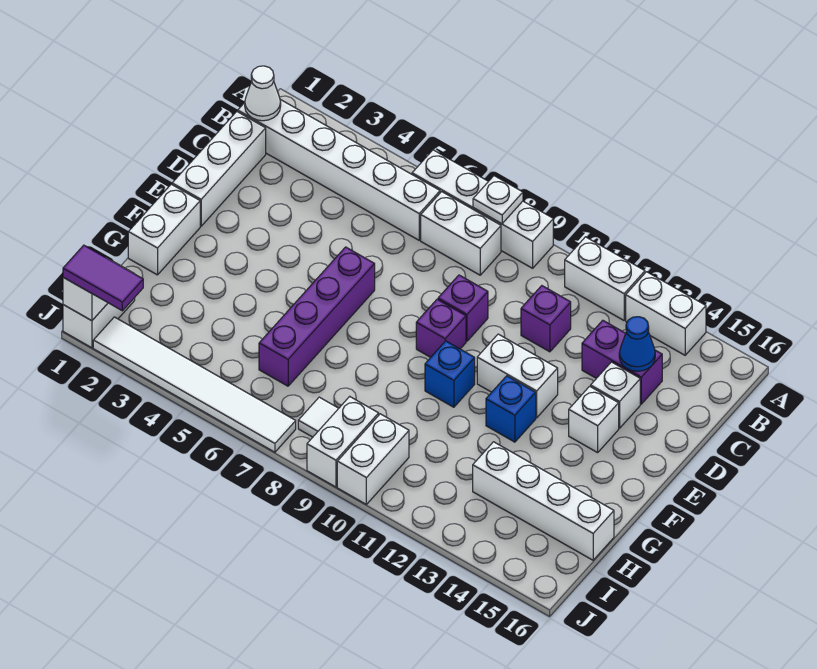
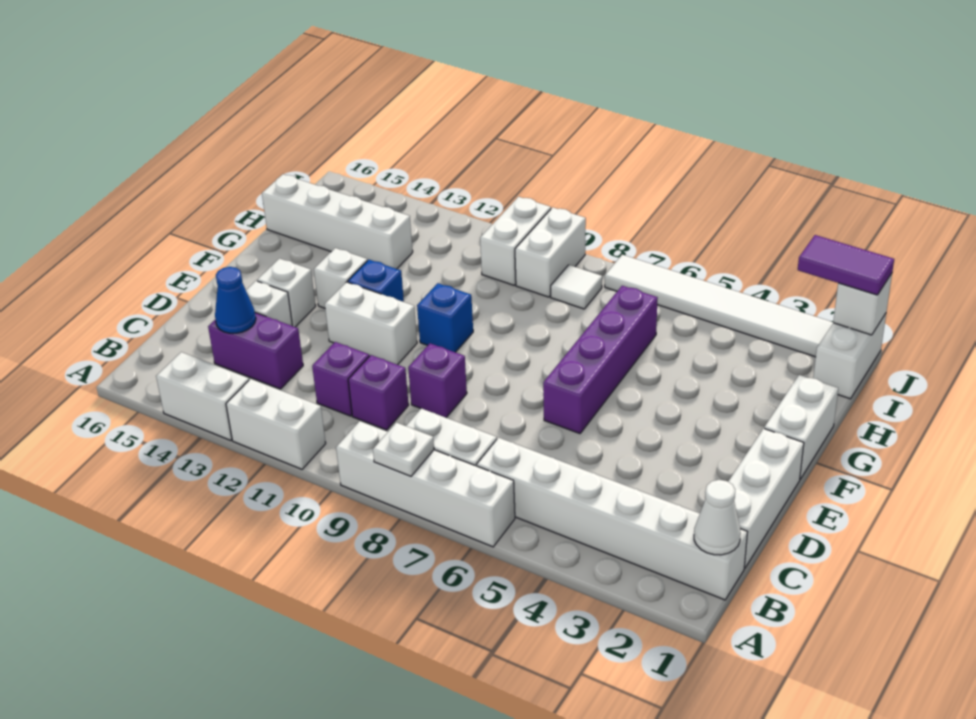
purple 1x1 brick [416,299,466,357] -> purple 1x1 brick moved to [348,355,409,430]
none -> white 1x1 brick [314,248,367,308]

